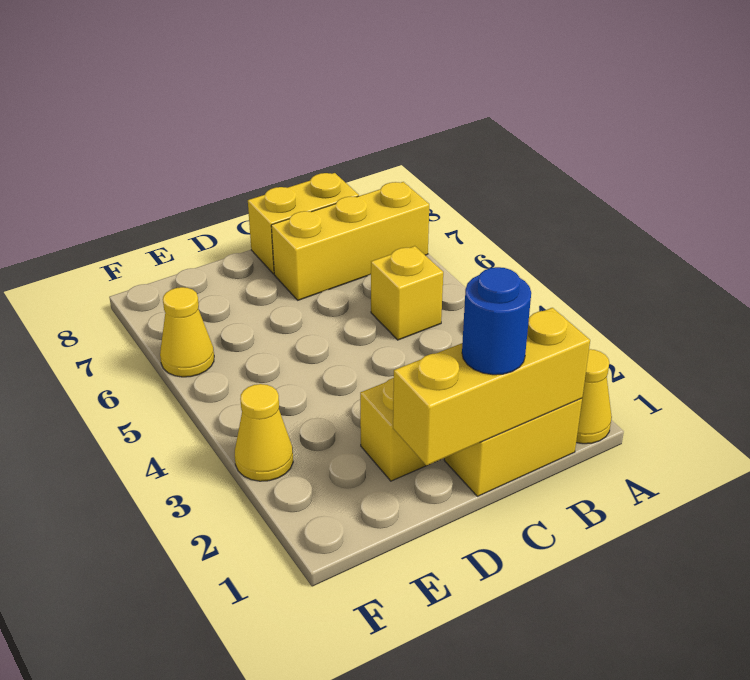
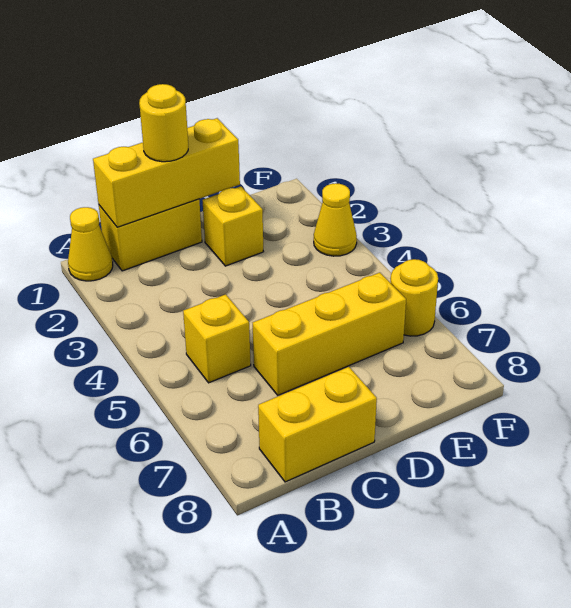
yellow 1x3 brick [271,182,429,300] -> yellow 1x3 brick moved to [253,273,406,395]
blue 1x1 round brick [462,267,531,375] -> yellow 1x1 round brick [139,84,188,162]
yellow 1x1 cone [160,287,214,377] -> yellow 1x1 round brick [391,259,438,336]

